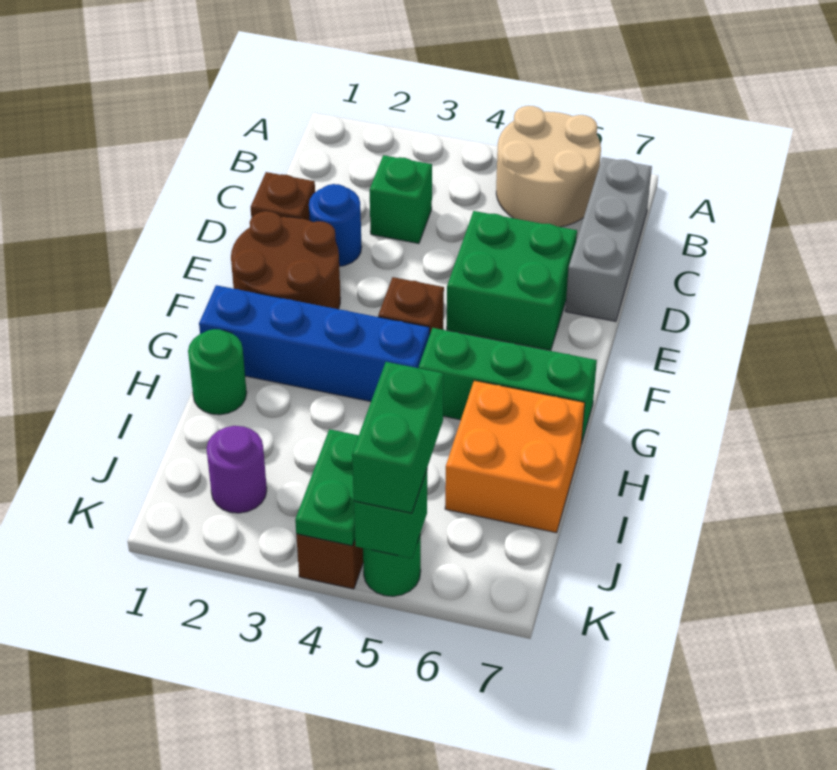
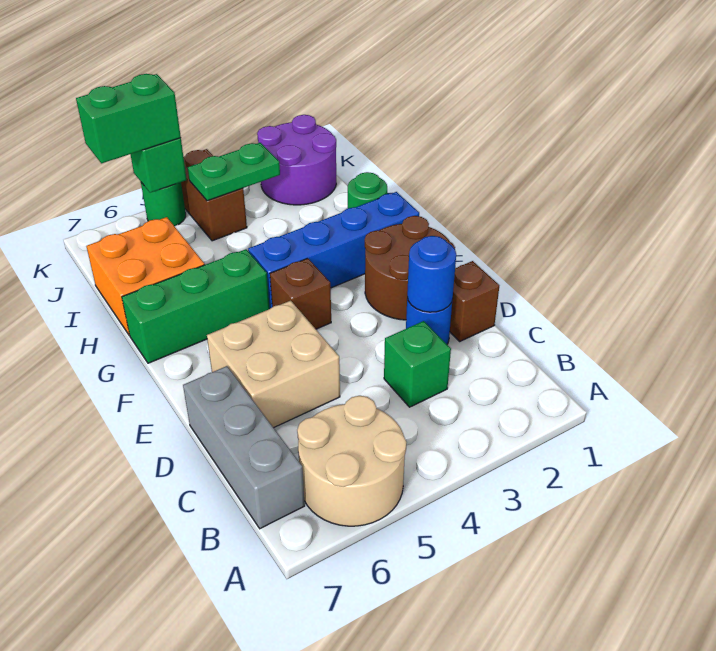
none -> blue 1x1 round brick [407,236,456,312]
green 2x2 brick [447,211,577,351] -> tan 2x2 brick [207,301,340,428]
purple 1x1 round brick [207,426,267,513] -> purple 2x2 round brick [257,115,336,205]
green 1x2 plate [295,429,359,546] -> green 1x2 plate turned to [188,143,280,201]
green 1x2 brick [352,362,443,513] -> green 1x2 brick turned to [76,74,181,163]

